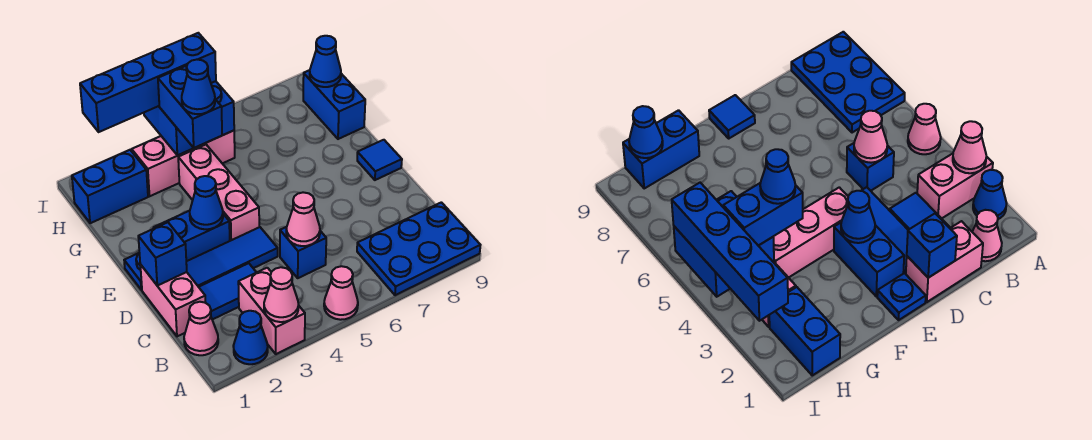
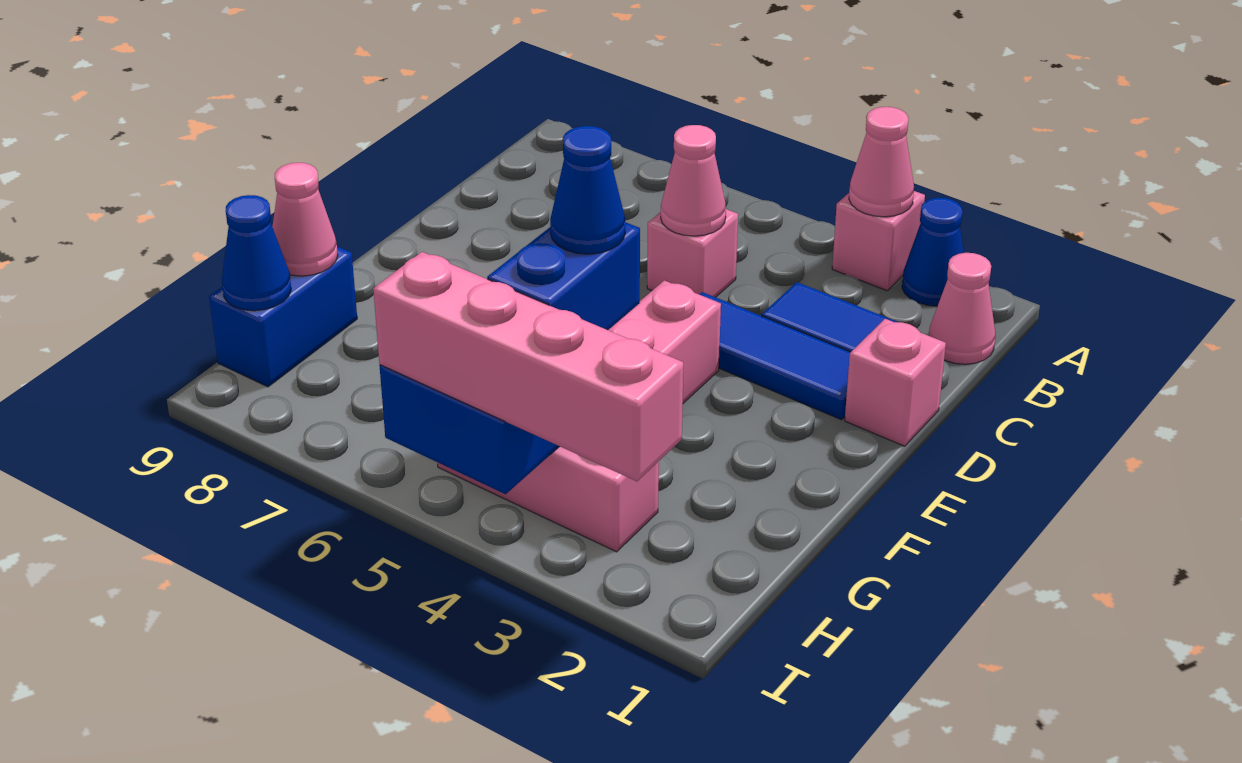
pink 1x2 brick [238,268,305,354] -> pink 1x1 brick [832,191,925,291]
pink 1x1 cone [324,266,358,320] -> pink 1x1 cone moved to [272,163,338,276]
blue 2x3 plate [357,202,480,295] -> none
pink 1x2 brick [140,264,205,336] -> pink 1x1 brick [845,319,946,446]
blue 1x1 brick [280,227,326,278] -> pink 1x1 brick [647,209,738,297]
blue 1x1 brick [138,222,187,286] -> none
blue 1x1 plate [124,253,142,290] -> none
blue 1x2 brick [153,211,230,261] -> none
blue 1x1 cone [190,176,223,229] -> none
blue 1x1 tile [357,140,402,180] -> none
blue 1x2 brick [72,150,148,223] -> none
blue 1x4 brick [80,33,216,132] -> pink 1x4 brick [373,252,683,481]

